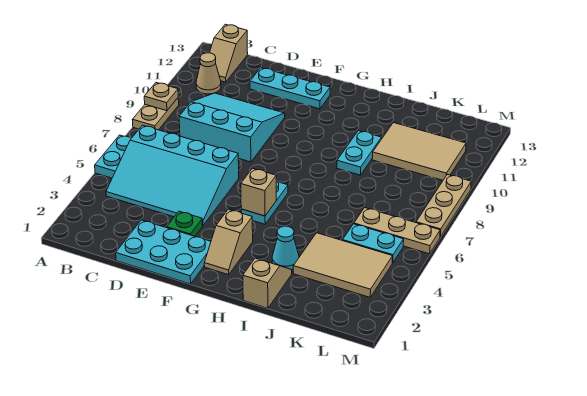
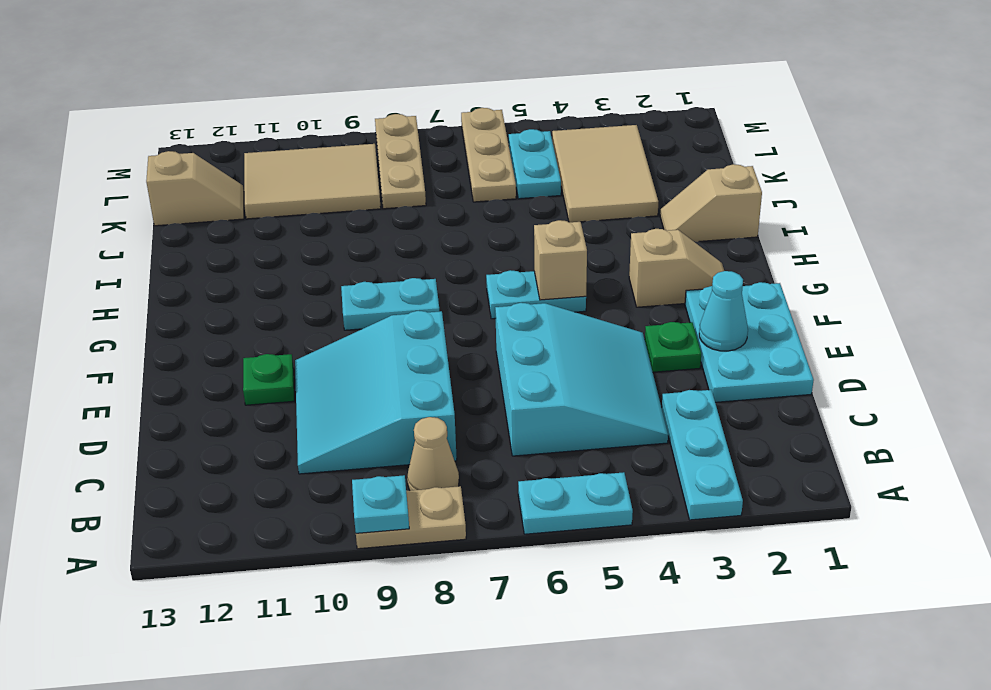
tan 1x1 plate [144,83,178,111] -> cyan 1x1 plate [352,475,409,533]
cyan 3x4 slope [106,125,239,225] -> cyan 3x3 slope [495,303,668,456]
tan 1x1 cone [196,53,221,94] -> tan 1x1 cone moved to [407,417,459,490]
tan 1x2 slope [209,24,248,82] -> tan 1x2 slope moved to [146,151,244,226]
cyan 1x3 plate [250,68,330,109] -> cyan 1x3 plate moved to [662,390,743,520]
none -> green 1x1 plate [243,354,294,405]
cyan 1x1 cone [272,226,299,270] -> cyan 1x1 cone moved to [699,271,748,351]
cyan 1x2 plate [337,131,382,175] -> cyan 1x2 plate moved to [341,278,439,330]
tan 2x3 tile [372,123,466,180] -> tan 2x3 tile turned to [244,144,381,219]
tan 1x3 plate [416,174,471,237] -> tan 1x3 plate turned to [375,114,426,209]

